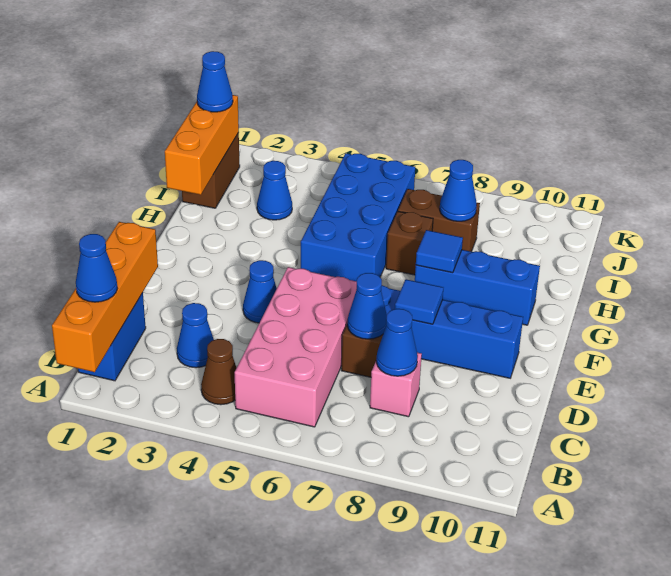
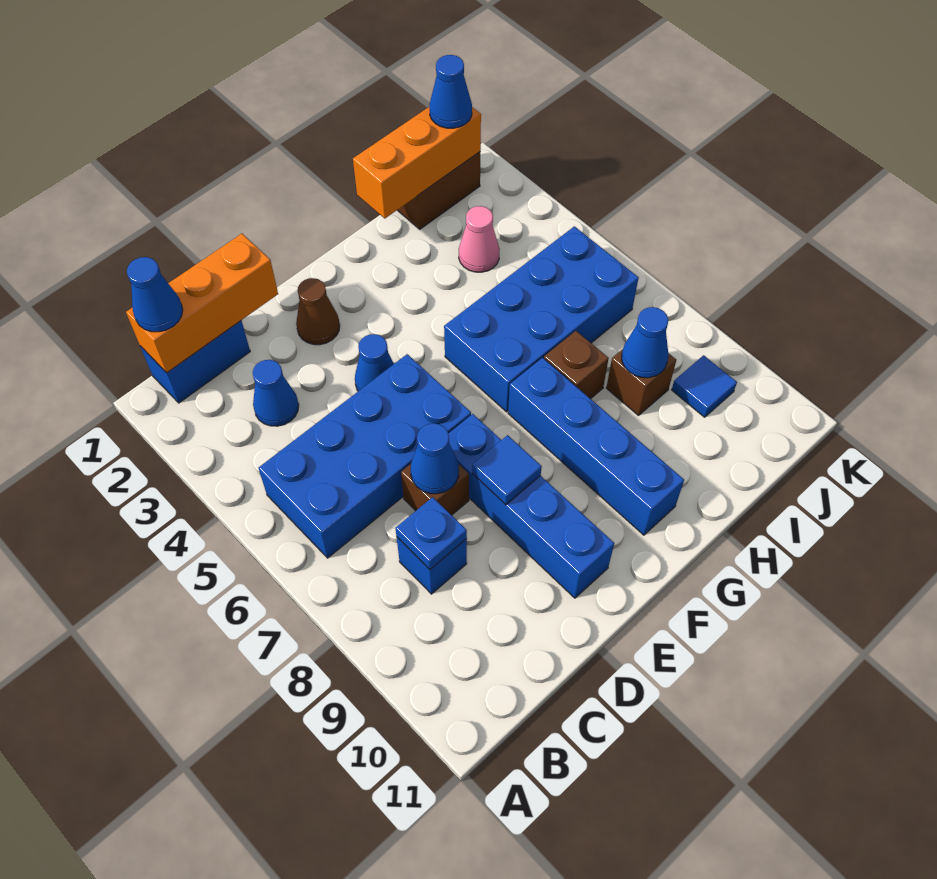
orange 1x4 brick [52,222,158,372] -> orange 1x3 brick [126,234,278,373]
brown 1x1 cone [201,339,236,405] -> brown 1x1 cone moved to [296,278,340,345]
pink 2x4 brick [235,267,357,427] -> blue 2x4 brick [258,354,471,558]
pink 1x1 brick [370,352,422,417] -> blue 1x1 brick [397,537,467,594]
blue 1x1 cone [376,309,418,376] -> blue 1x1 plate [395,497,467,569]
blue 1x3 brick [415,250,540,325] -> blue 1x4 brick [508,358,684,535]
blue 1x1 tile [416,230,463,273] -> blue 1x1 tile moved to [672,355,737,417]
blue 1x1 cone [257,161,292,220] -> pink 1x1 cone [459,206,500,272]
brown 1x2 brick [398,189,480,252] -> brown 1x1 brick [606,349,676,415]

